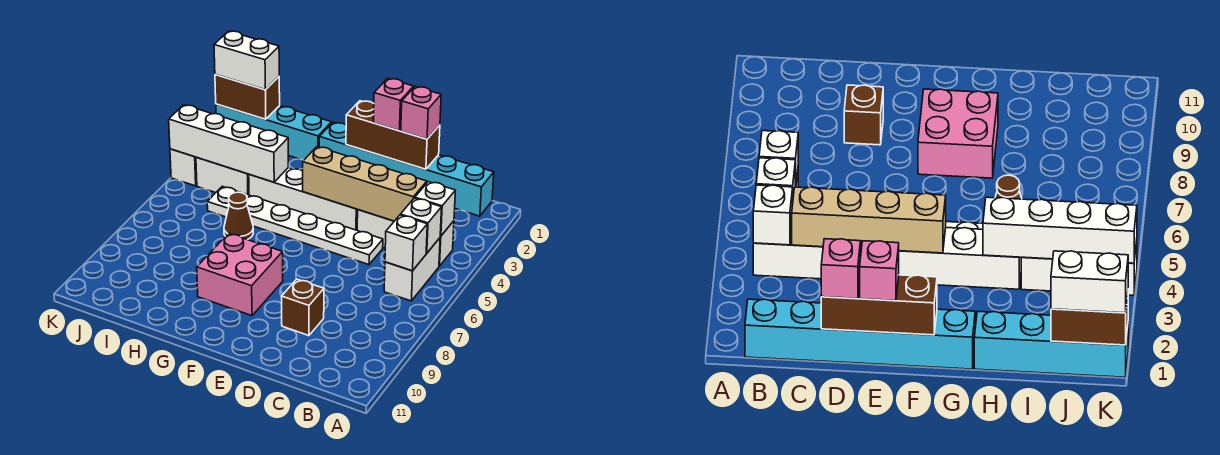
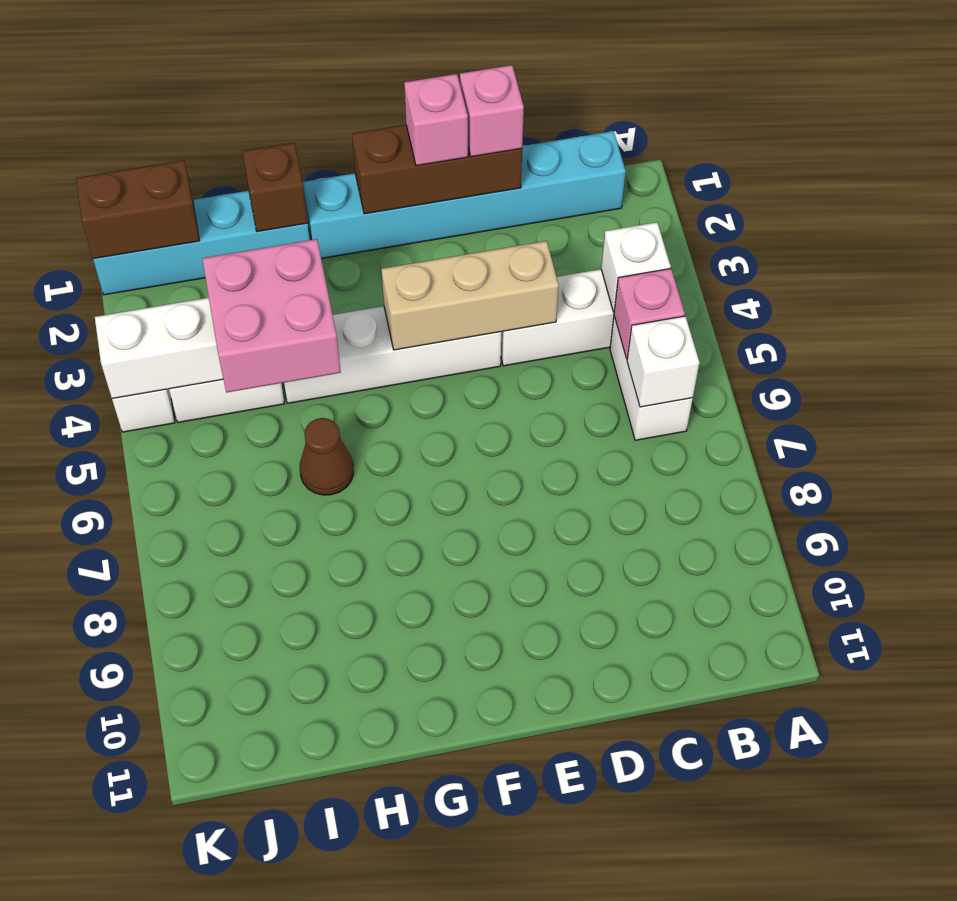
white 1x1 brick [400,198,442,253] -> pink 1x1 brick [614,269,685,359]
tan 1x4 brick [303,147,427,221] -> tan 1x3 brick [381,241,559,350]
white 1x6 plate [207,186,383,265] -> none
brown 1x1 brick [282,279,324,336] -> brown 1x1 brick moved to [243,143,308,231]
pink 2x2 brick [197,233,283,316] -> pink 2x2 brick moved to [202,239,341,392]
white 1x2 brick [214,31,279,90] -> none

